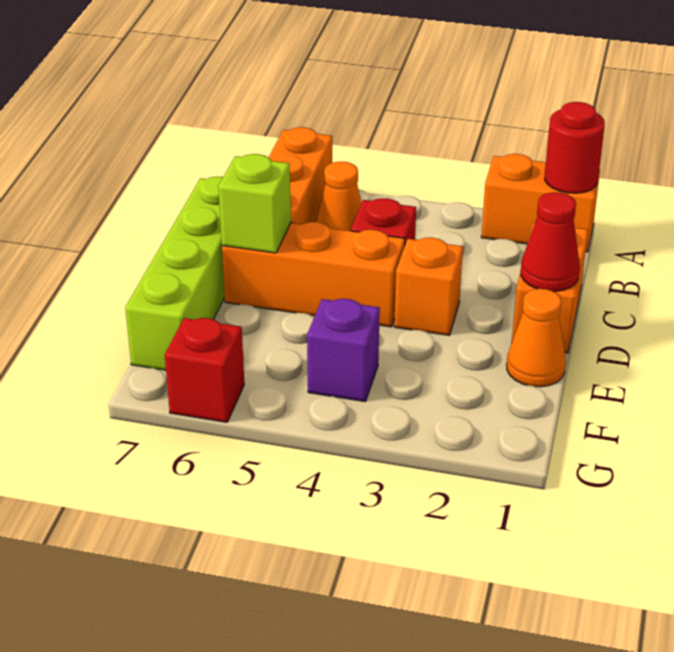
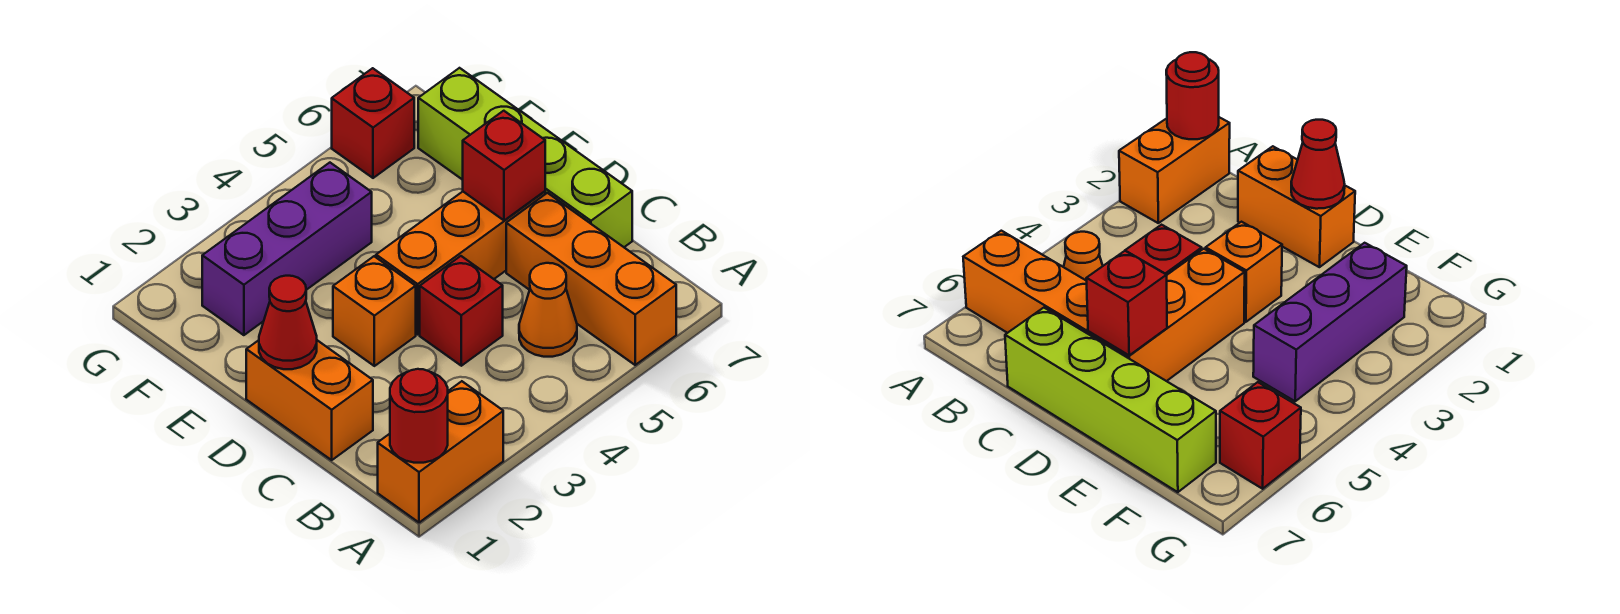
lime 1x1 brick [218,154,291,253] -> red 1x1 brick [463,111,545,220]
orange 1x1 cone [507,289,566,387] -> none
purple 1x1 brick [307,299,380,402] -> purple 1x3 brick [202,163,372,335]

